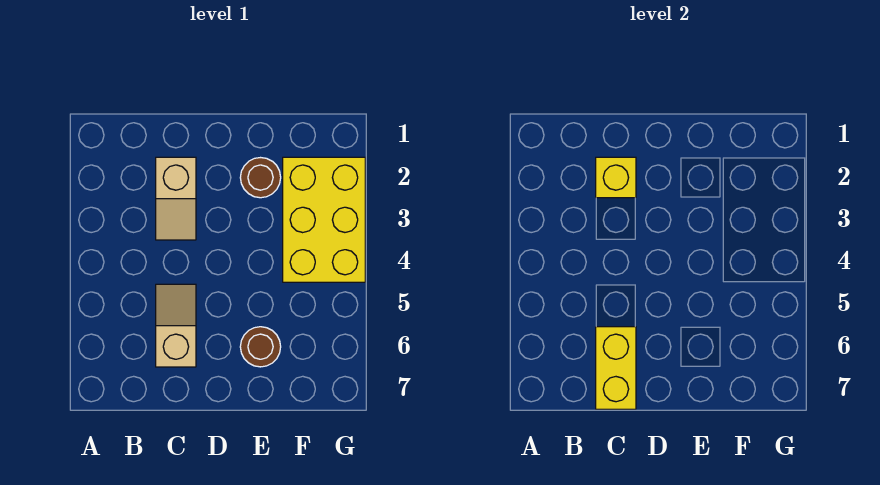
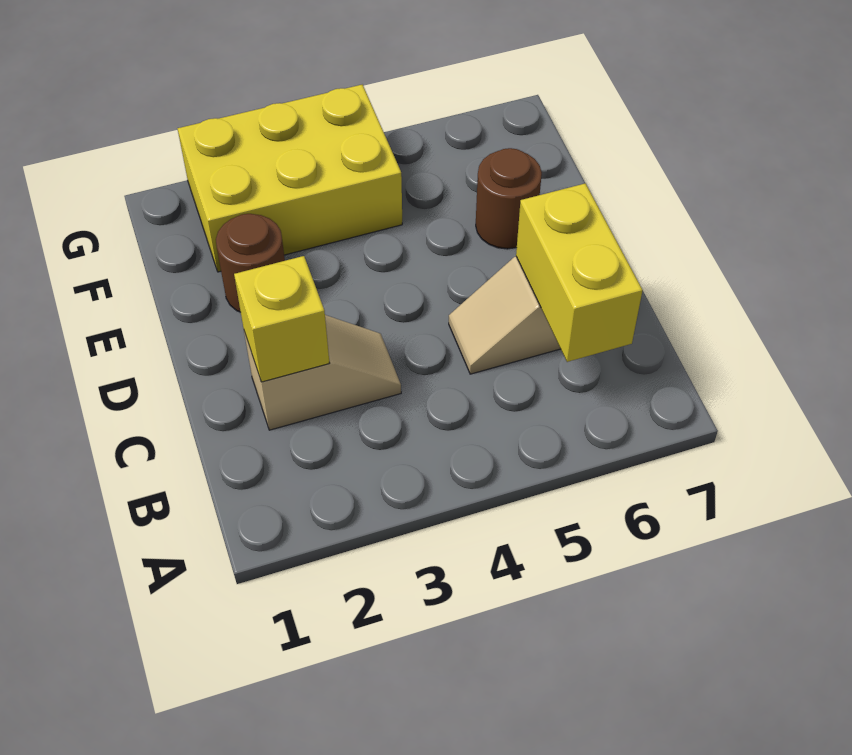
yellow 1x2 brick [596,327,636,409] -> yellow 1x2 brick turned to [516,183,643,362]

